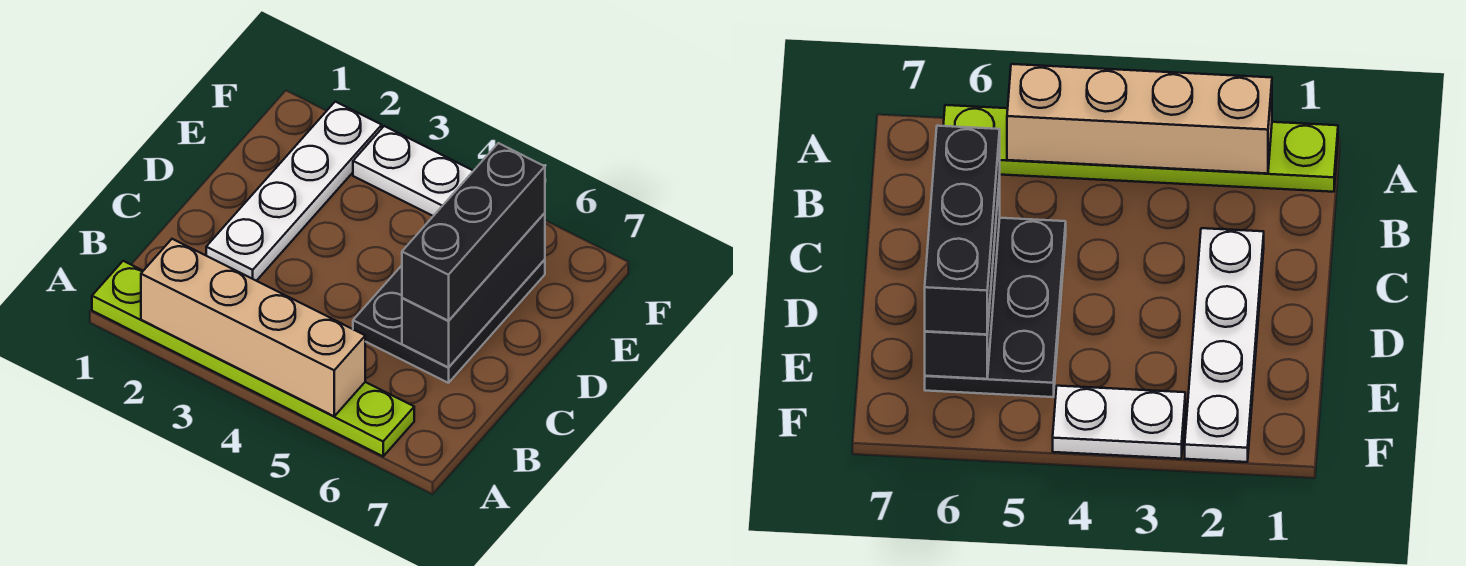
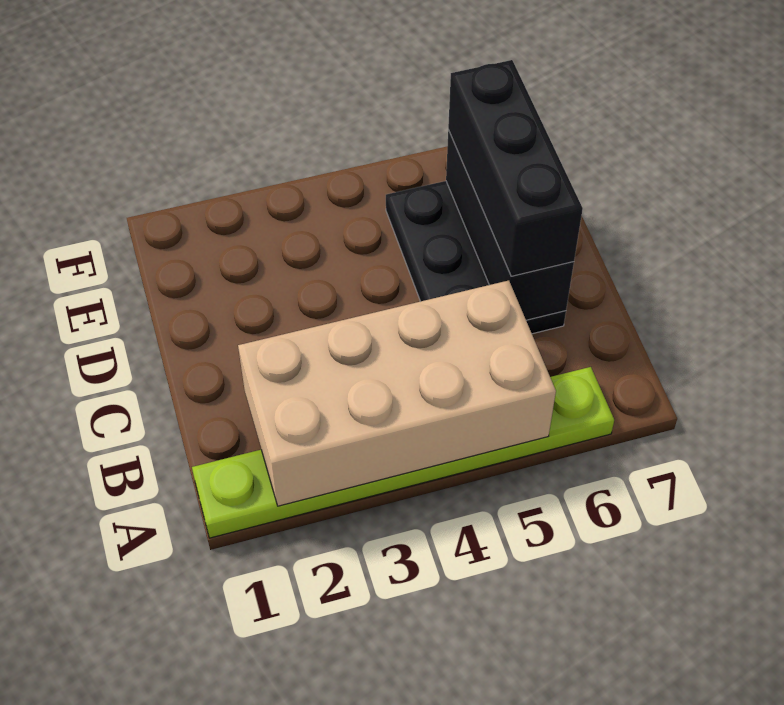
tan 1x4 brick [141,239,365,416] -> tan 2x4 brick [238,280,556,506]
white 1x4 plate [206,102,382,281] -> none
white 1x2 plate [353,126,473,216] -> none

